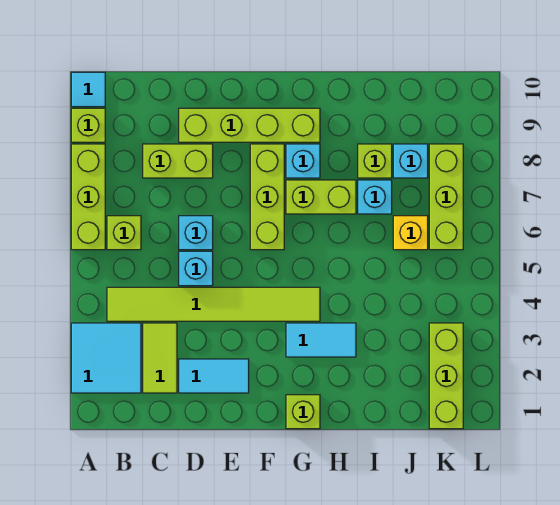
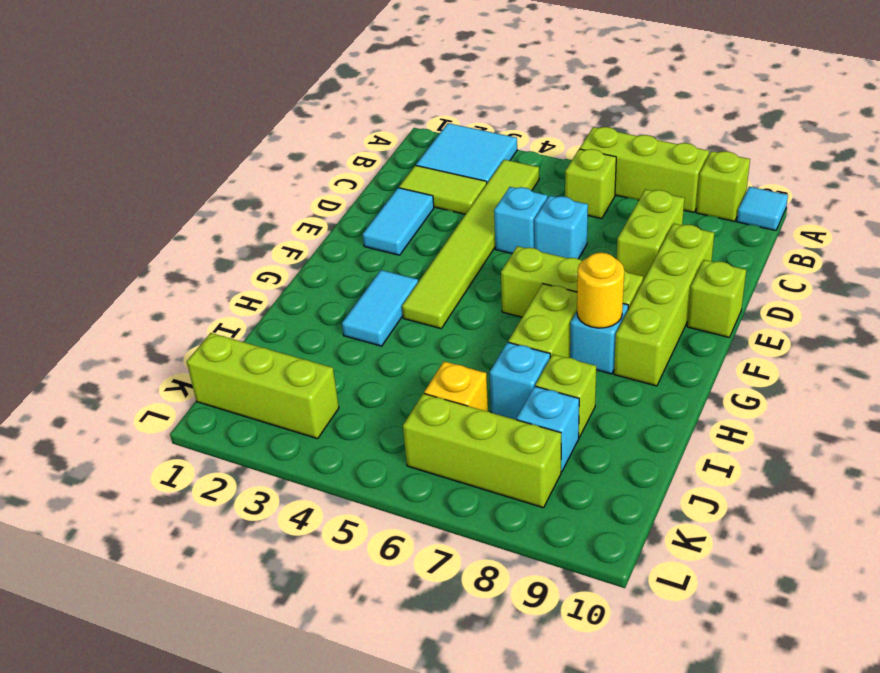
lime 1x1 brick [286,395,320,429] -> lime 1x1 brick moved to [687,260,746,337]
none -> yellow 1x1 round brick [577,253,624,328]

